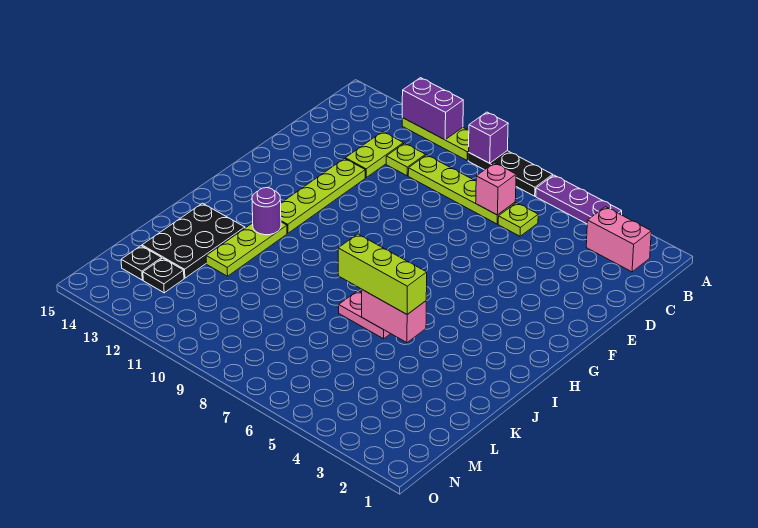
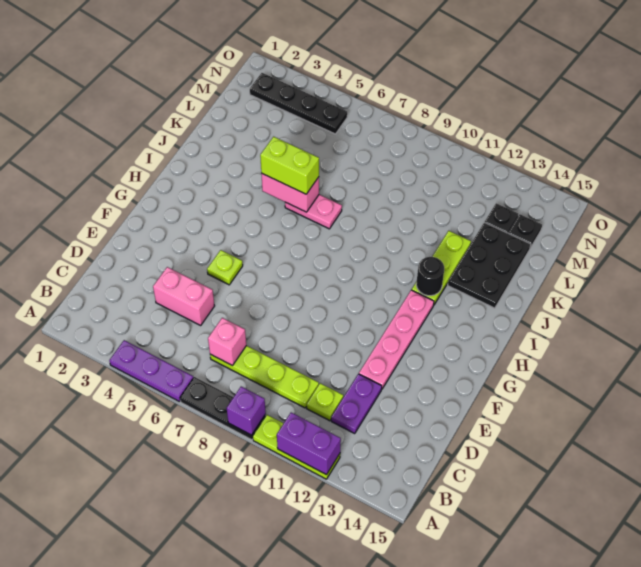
pink 1x2 brick [586,207,651,272] -> pink 1x2 brick moved to [153,267,214,325]
lime 1x1 plate [498,203,538,236] -> lime 1x1 plate moved to [207,250,243,285]
lime 1x2 plate [345,132,403,177] -> purple 1x2 plate [331,374,382,433]
lime 1x4 plate [281,159,365,233] -> pink 1x4 plate [359,290,434,389]
purple 1x1 round brick [252,188,281,235] -> black 1x1 round brick [416,257,444,296]
lime 1x3 brick [338,234,427,314] -> lime 1x2 brick [260,137,319,194]
none -> black 1x4 plate [250,73,347,134]

